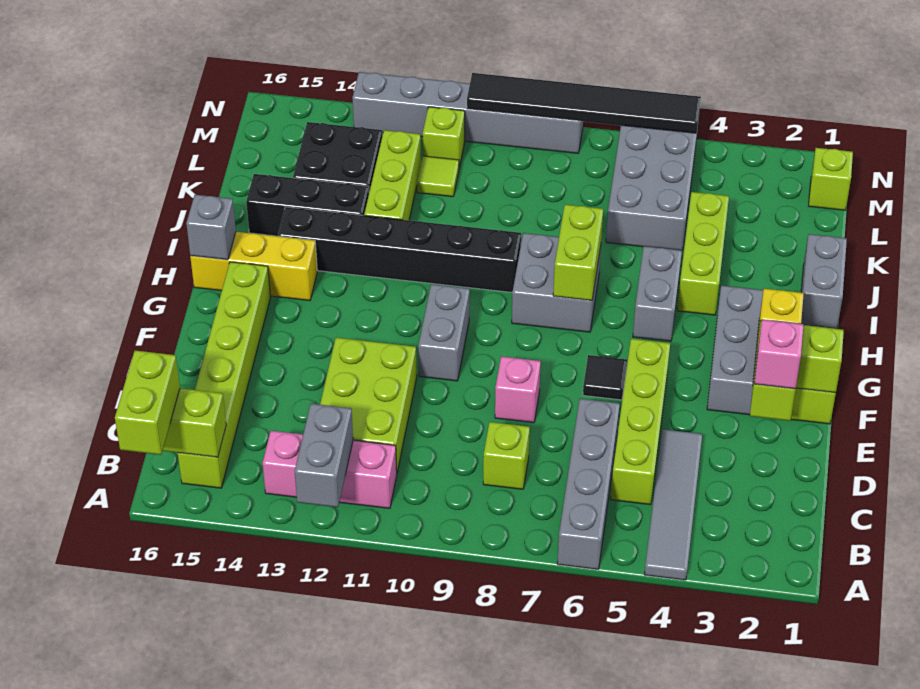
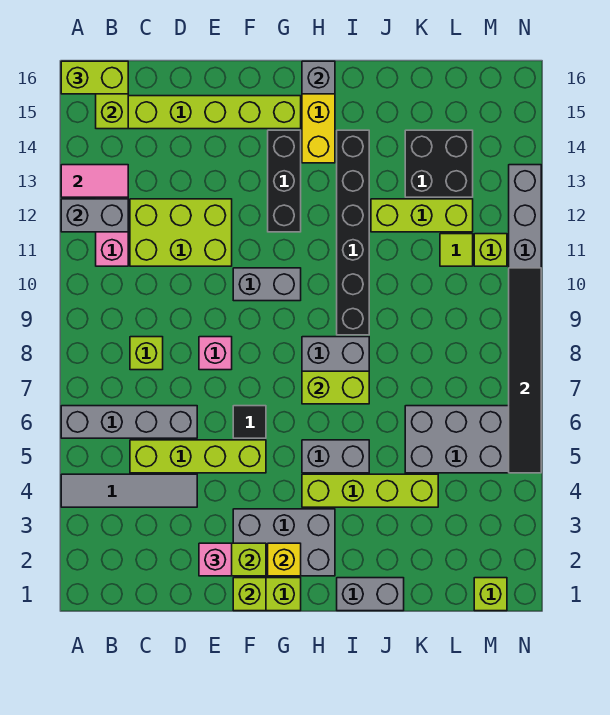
none -> pink 1x2 tile [61,165,128,197]
lime 1x3 brick [677,192,729,315] -> lime 1x4 brick [302,474,438,507]
black 1x3 brick [246,174,369,236] -> black 1x3 brick moved to [268,130,301,232]

